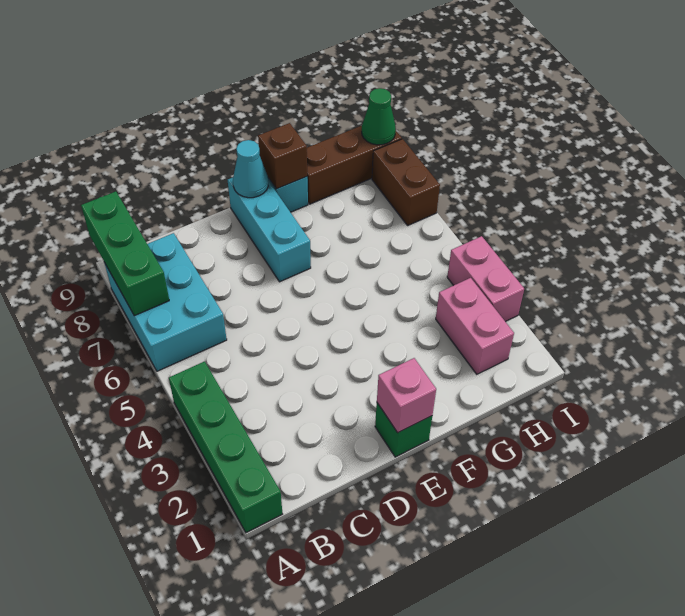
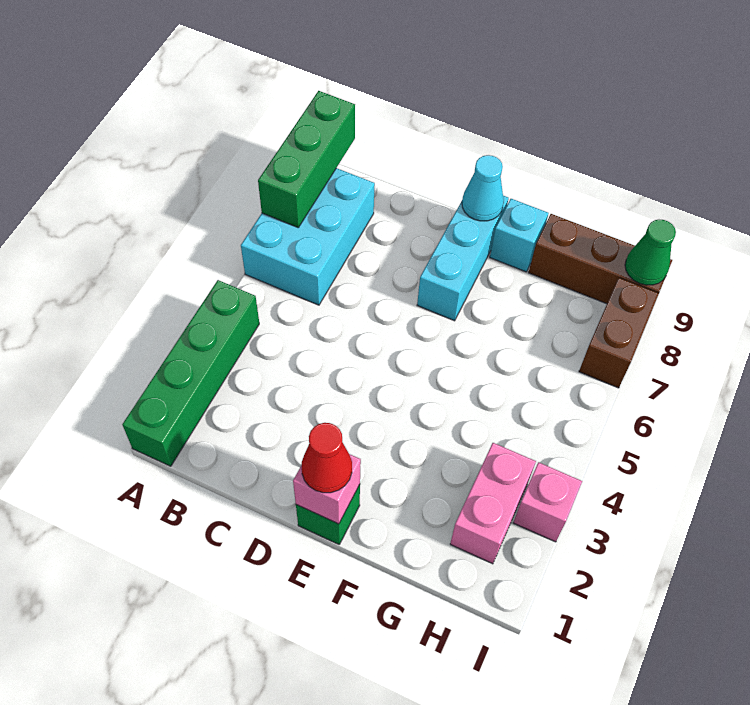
none -> red 1x1 cone [302,423,352,493]
brown 1x1 brick [258,123,307,189] -> none
pink 1x2 brick [447,236,524,322] -> pink 1x1 brick [513,462,582,542]

